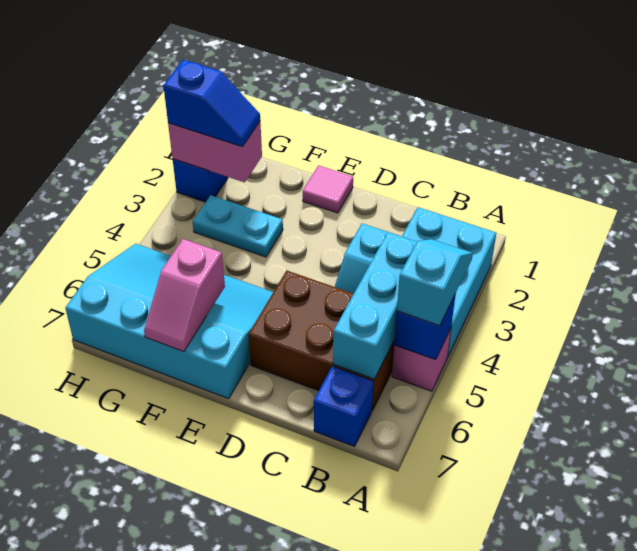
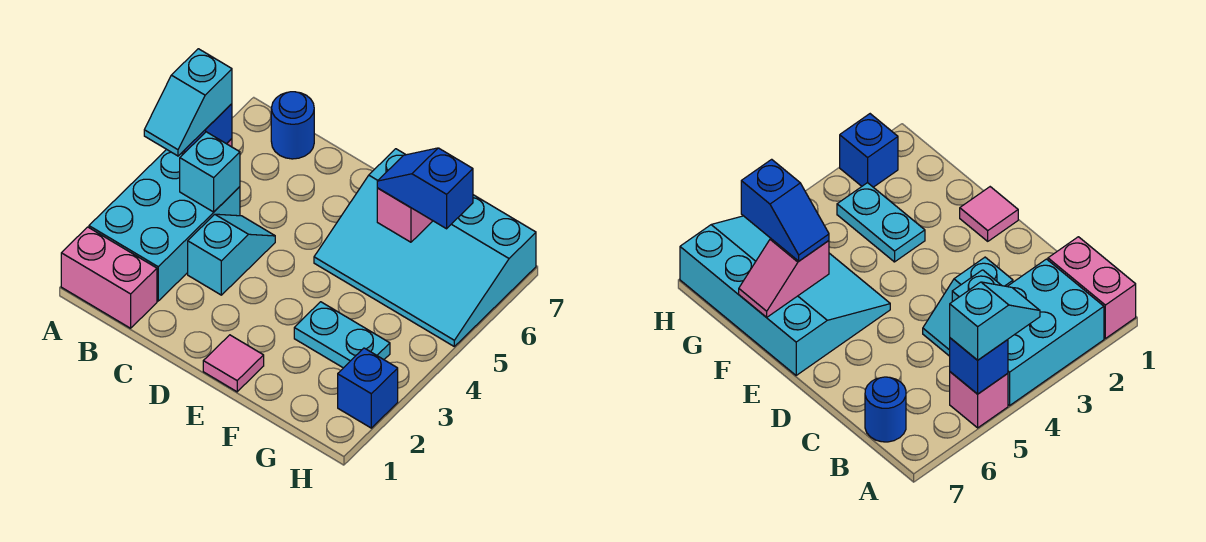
cyan 1x3 brick [333,232,417,379] -> cyan 1x1 brick [180,132,240,212]
brown 2x3 brick [249,271,395,411] -> none
blue 1x1 brick [314,366,373,446] -> blue 1x1 round brick [271,92,314,159]
pink 1x2 brick [168,122,262,182] -> pink 1x2 brick moved to [61,227,157,328]
blue 1x2 slope [163,60,260,147] -> blue 1x2 slope moved to [377,148,473,229]

